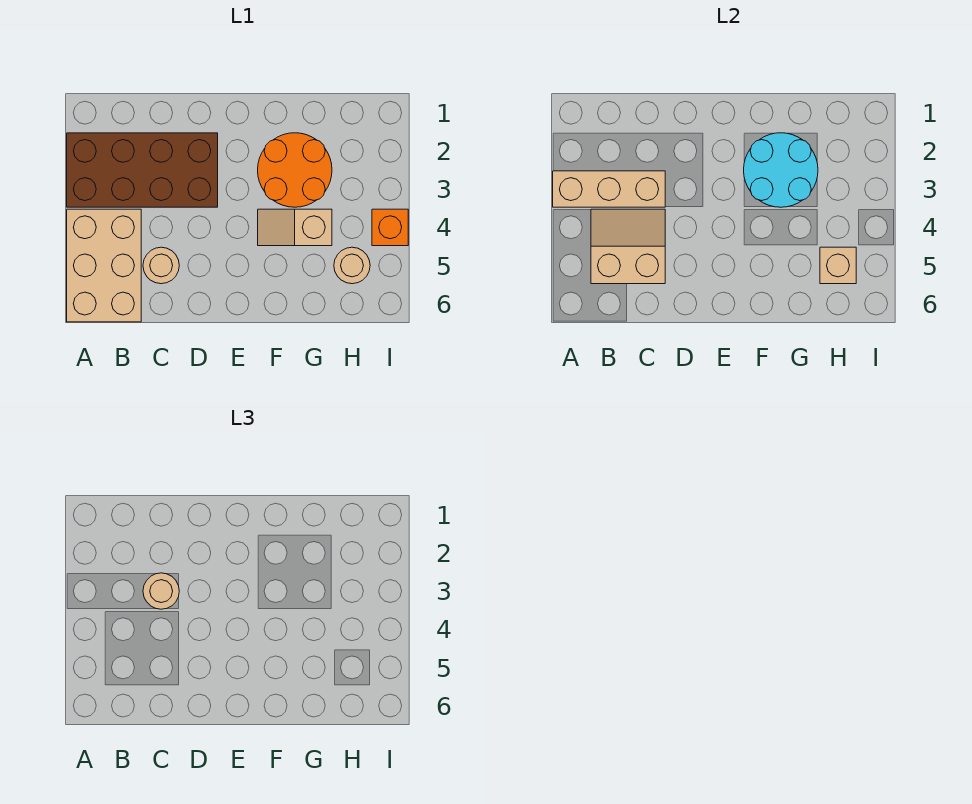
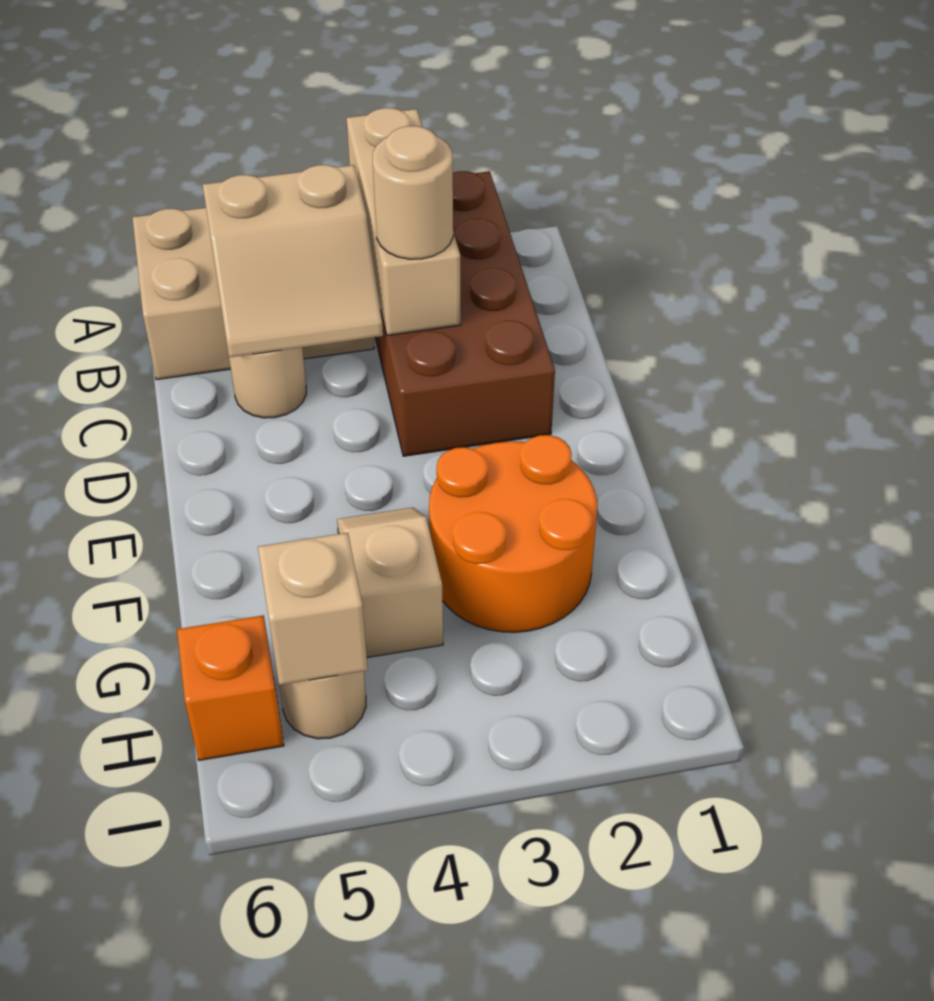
tan 2x2 slope [591,209,665,284] -> tan 2x2 slope turned to [203,165,383,357]
cyan 2x2 round brick [744,133,818,207] -> none
orange 1x1 brick [372,209,408,246] -> orange 1x1 brick moved to [177,615,284,760]

